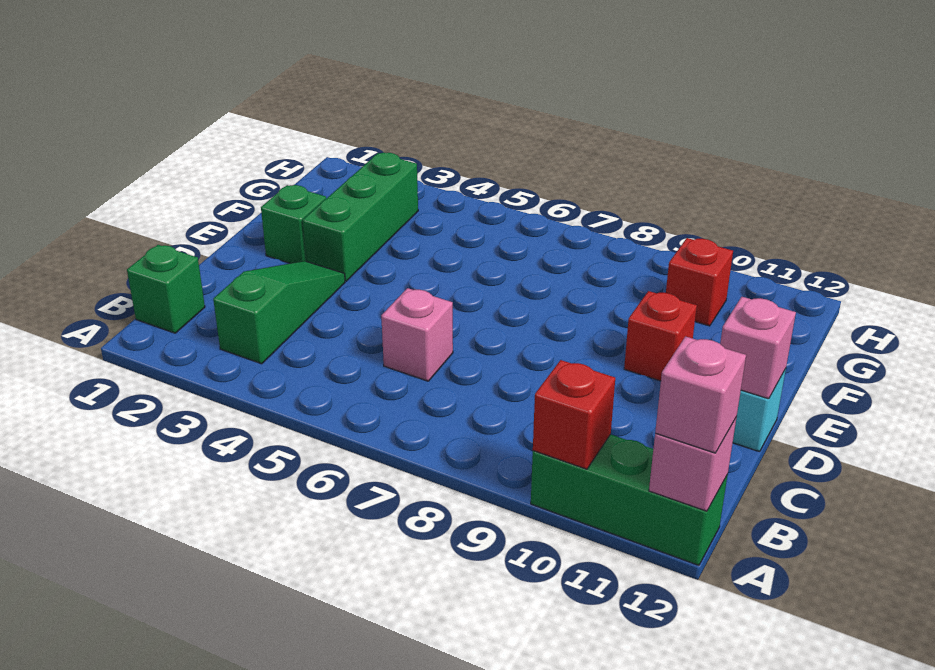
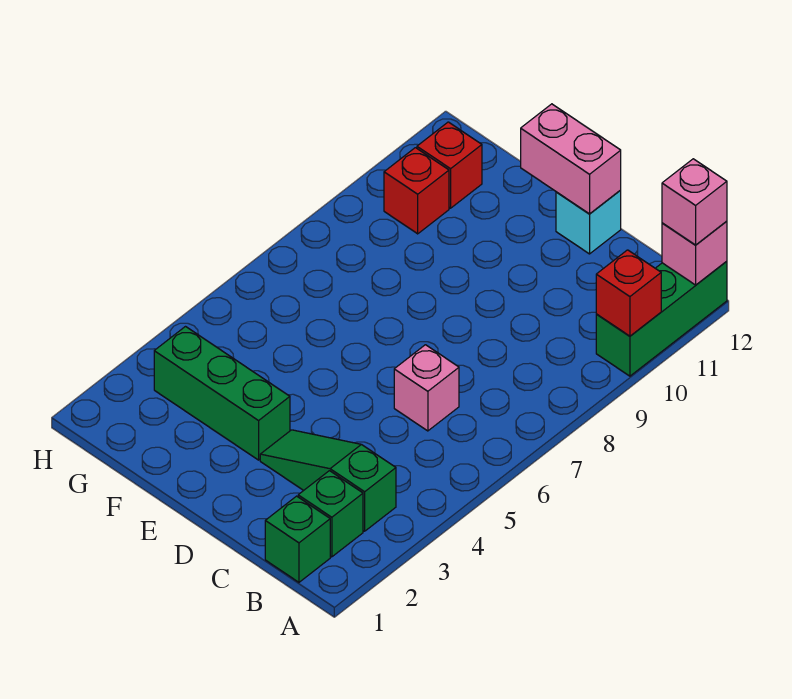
pink 1x1 brick [720,297,796,399] -> pink 1x2 brick [521,104,621,214]
green 1x1 brick [261,185,326,263] -> green 1x1 brick moved to [298,471,363,557]
red 1x1 brick [624,291,697,381] -> red 1x1 brick moved to [417,122,482,208]

